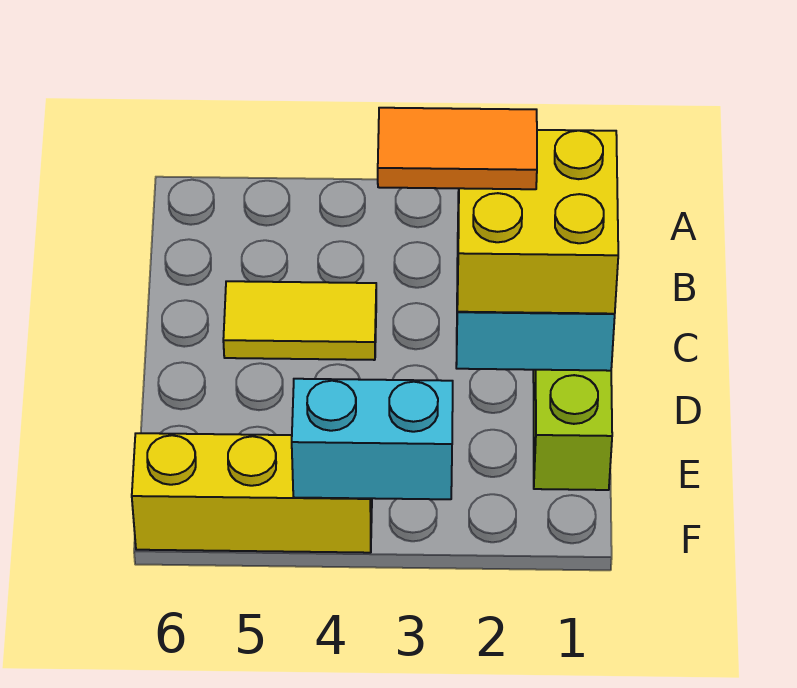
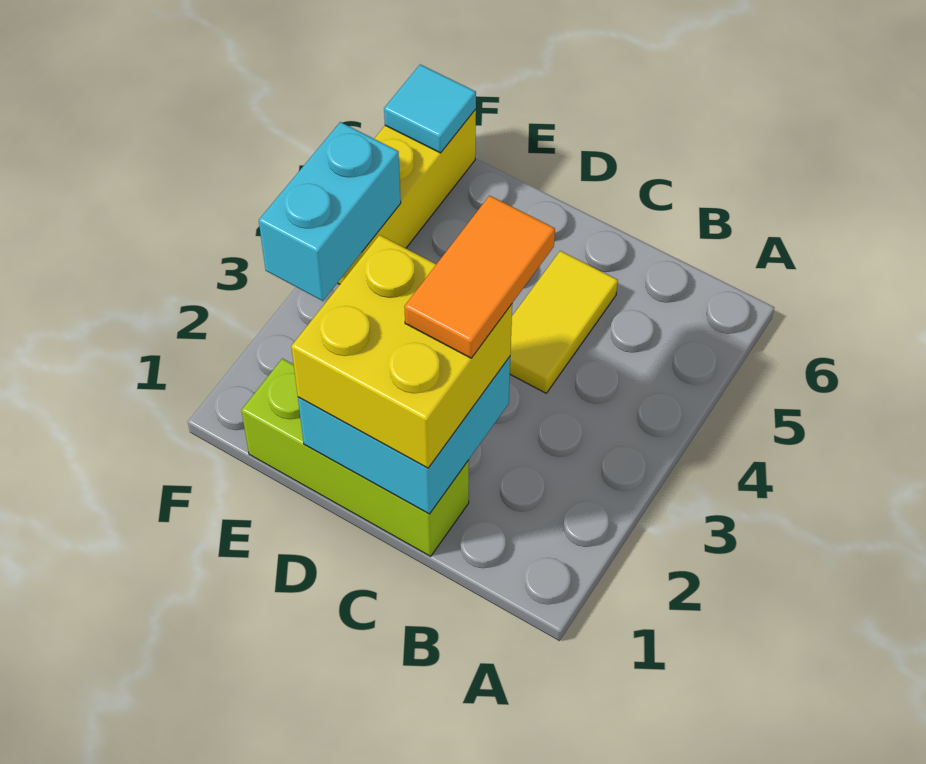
none -> cyan 1x1 tile [384,65,476,153]

